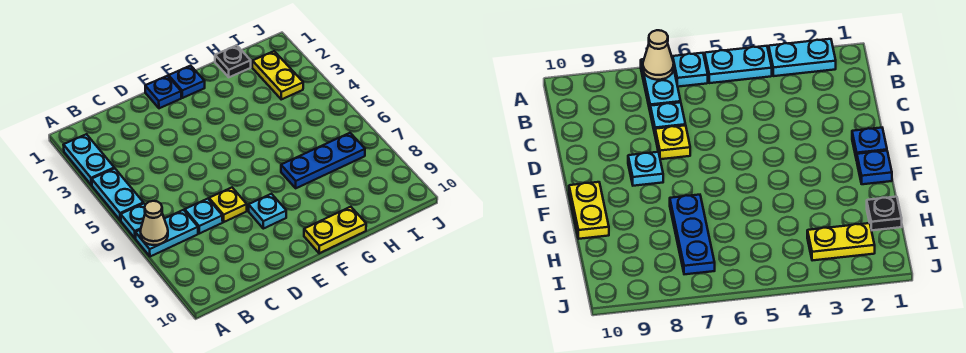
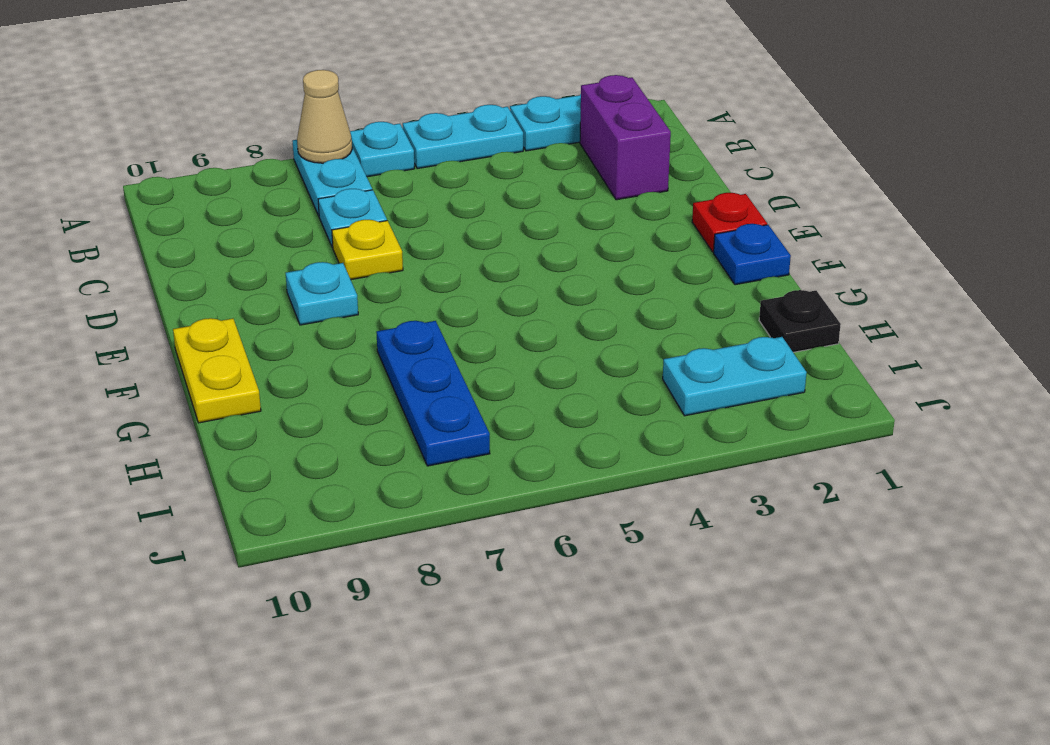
none -> purple 1x2 brick [580,75,671,200]
blue 1x1 plate [145,76,181,108] -> red 1x1 plate [692,193,767,252]
yellow 1x2 plate [252,51,303,99] -> cyan 1x2 plate [663,337,807,416]

